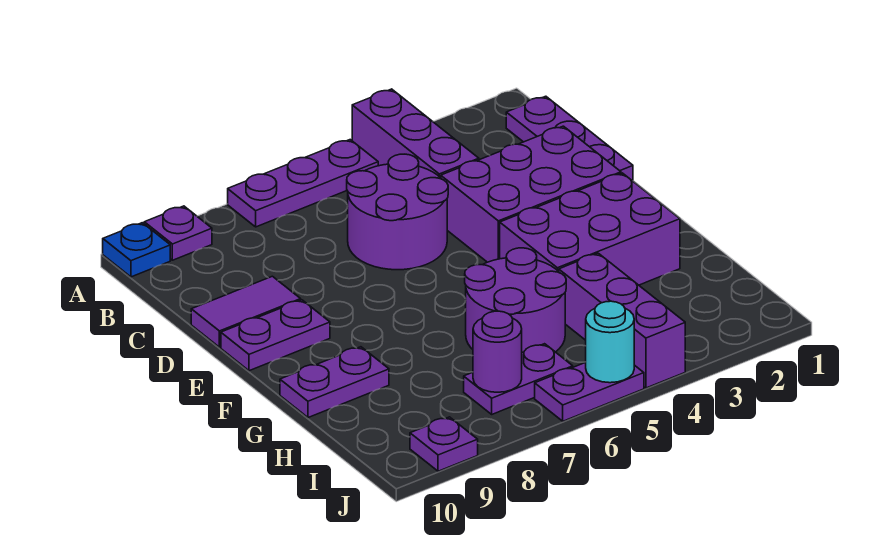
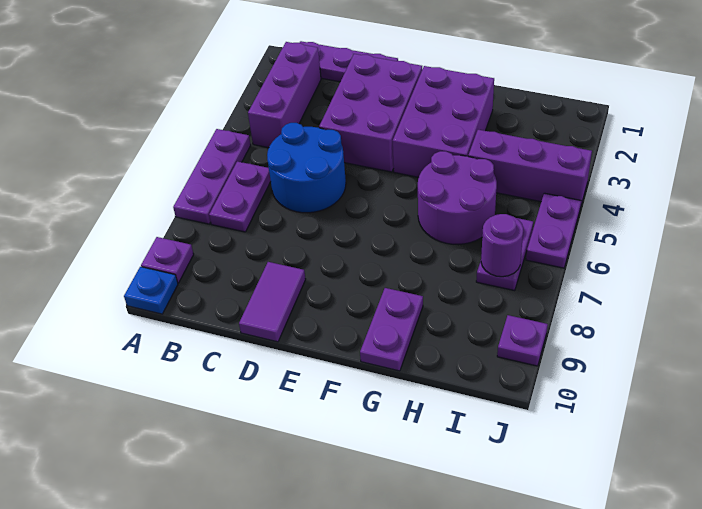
purple 1x3 brick [352,89,479,178] -> purple 1x3 brick turned to [248,42,321,148]
purple 2x2 round brick [347,154,448,270] -> blue 2x2 round brick [267,123,346,213]
purple 1x2 plate [221,300,330,371] -> purple 1x2 plate moved to [209,161,271,232]
cyan 1x1 round brick [586,301,634,383] -> none

